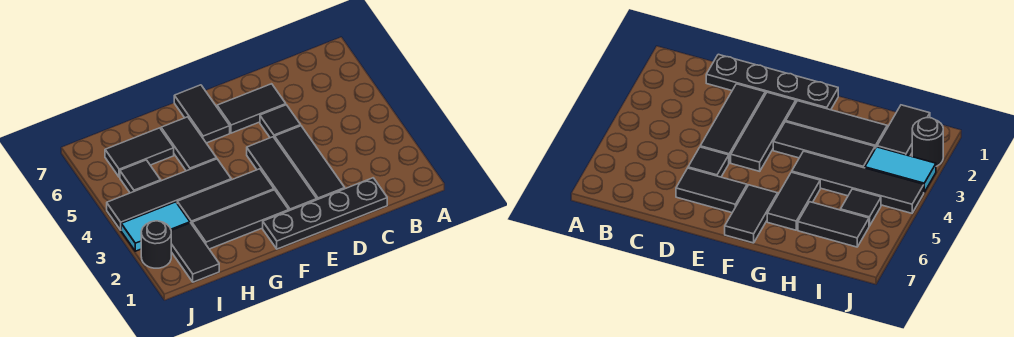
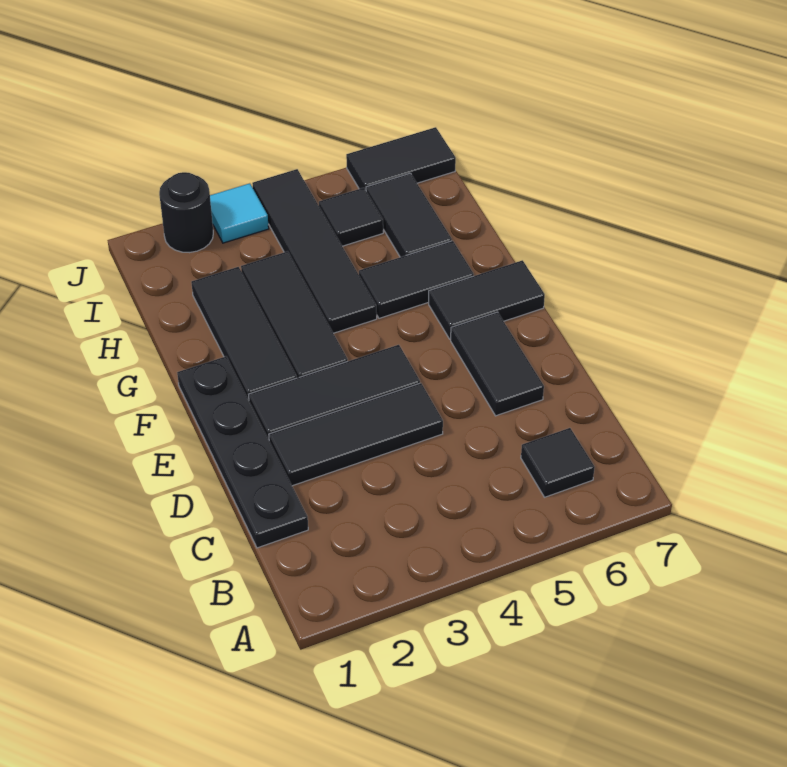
black 1x1 tile [260,105,301,138] -> black 1x1 tile moved to [521,428,595,497]
black 1x2 tile [171,223,219,282] -> black 1x2 tile moved to [346,127,456,190]
cyan 1x2 tile [121,202,190,251] -> cyan 1x1 tile [210,183,269,243]

